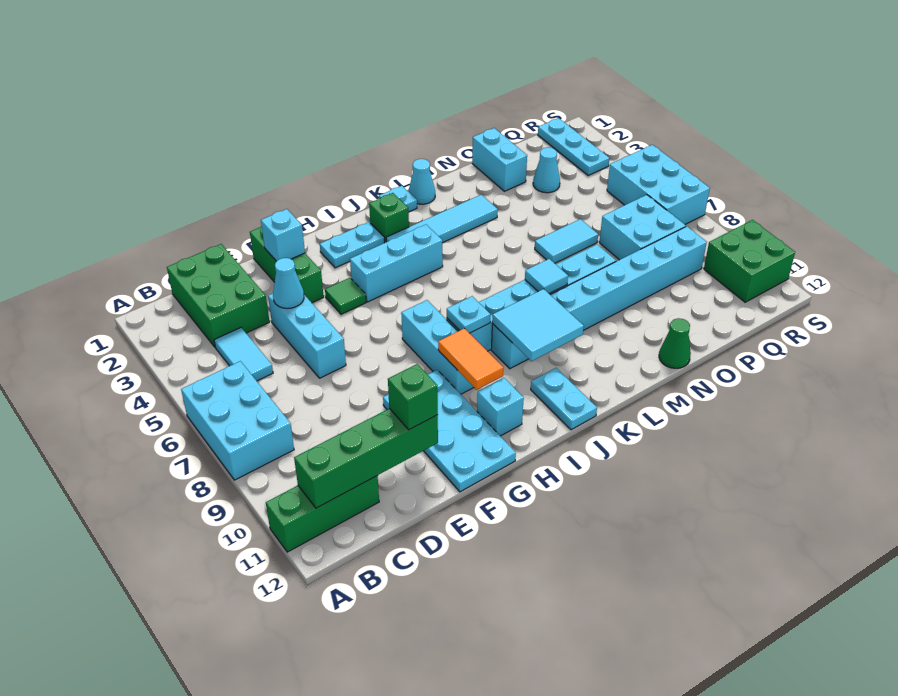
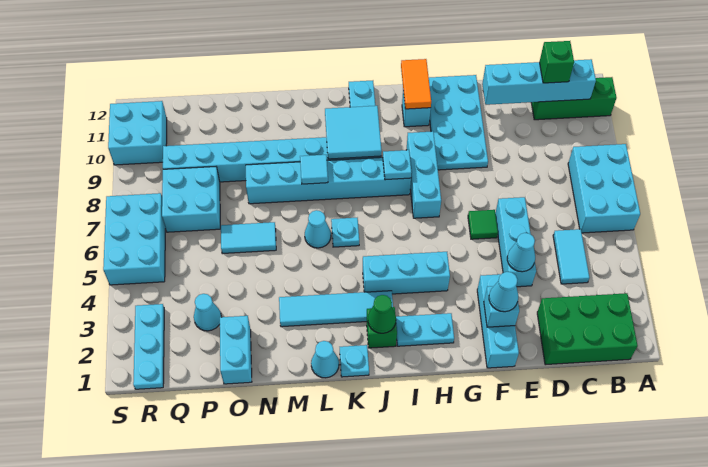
green 1x4 brick [294,408,438,508] -> cyan 1x4 brick [482,59,596,105]
green 2x3 brick [167,244,270,347] -> green 2x3 brick turned to [537,293,638,365]
green 1x1 brick [388,364,438,430] -> green 1x1 brick moved to [540,41,574,83]
green 1x3 brick [250,226,324,303] -> cyan 1x3 brick [477,274,519,368]
none -> cyan 1x1 cone [489,272,518,312]
green 1x1 tile [325,278,366,314] -> green 1x1 tile moved to [468,210,498,239]
orange 1x2 tile [438,328,503,390] -> orange 1x2 tile moved to [401,59,431,109]
none -> cyan 1x1 plate [331,218,359,247]
none -> cyan 1x1 cone [305,210,331,248]
green 1x1 cone [659,318,691,368] -> green 1x1 cone moved to [368,295,396,333]
green 2x2 brick [704,220,795,302] -> cyan 2x2 brick [108,101,167,165]

